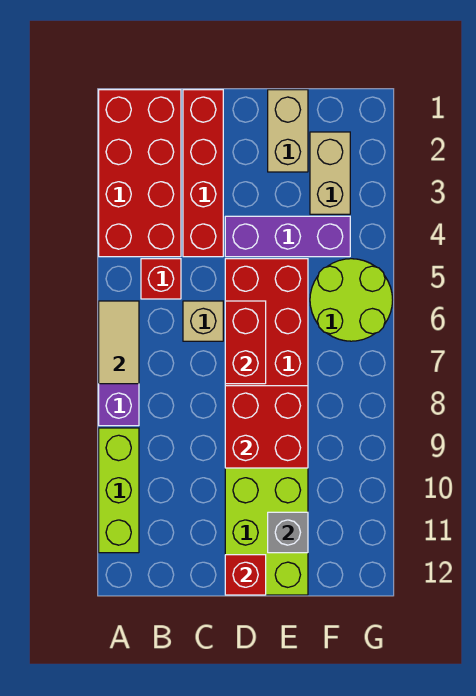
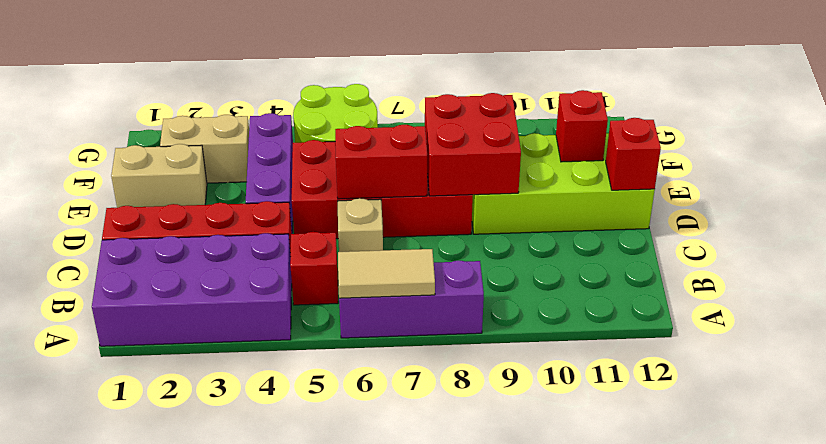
red 2x4 brick [99,90,181,257] -> purple 2x4 brick [92,233,292,346]
lime 1x3 brick [99,428,139,553] -> none
grey 1x1 brick [268,512,308,553] -> red 1x1 brick [556,90,608,162]

